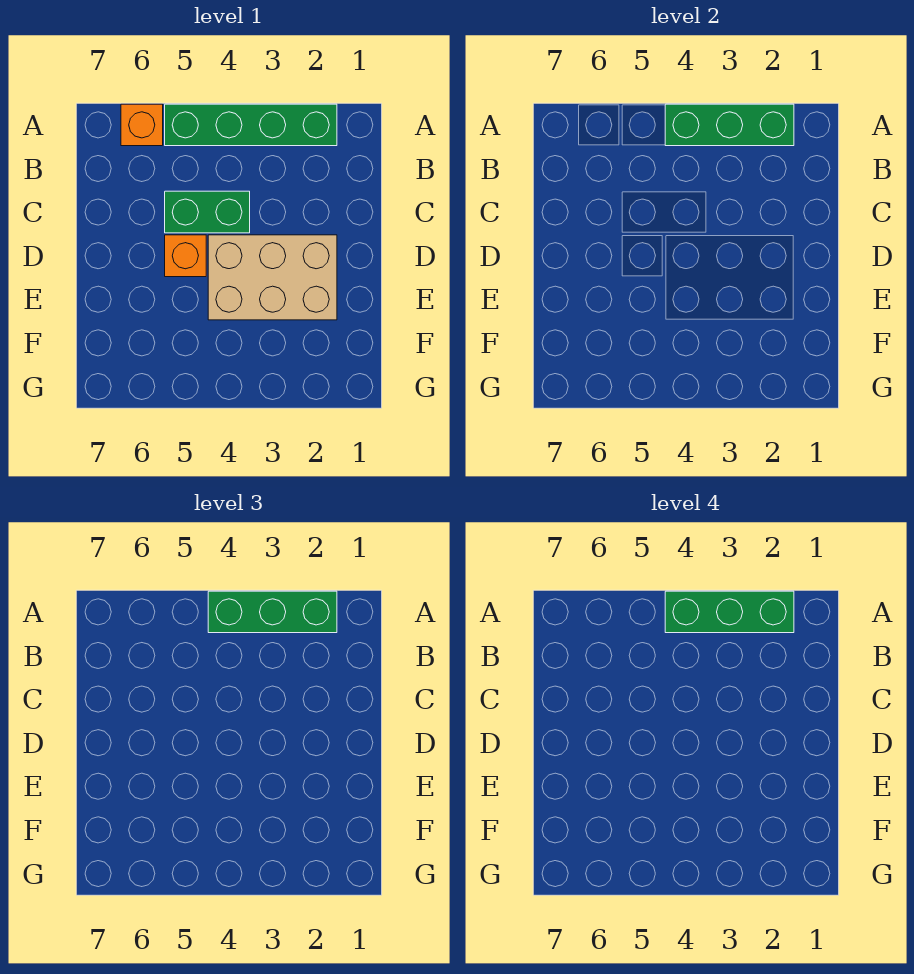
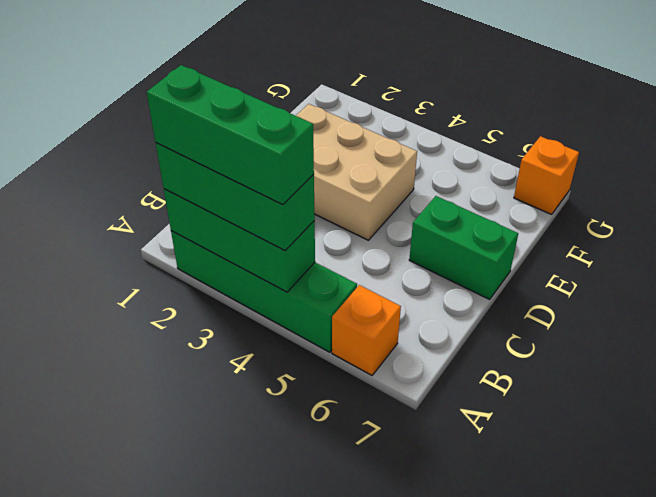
green 1x2 brick [165,191,250,233] -> green 1x2 brick moved to [409,196,518,299]
orange 1x1 brick [165,235,206,277] -> orange 1x1 brick moved to [514,136,579,214]

